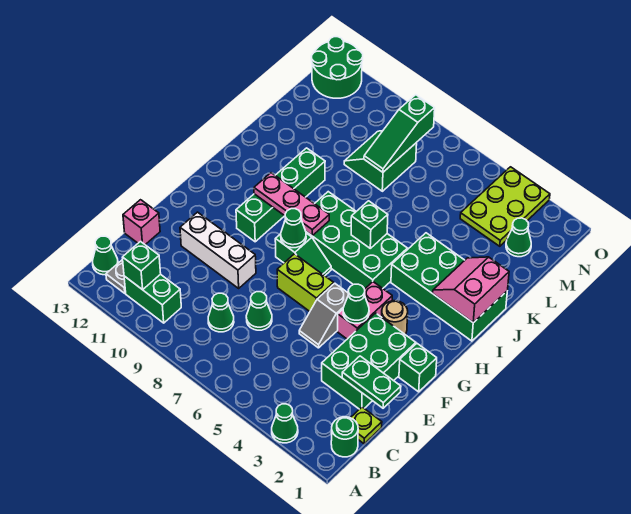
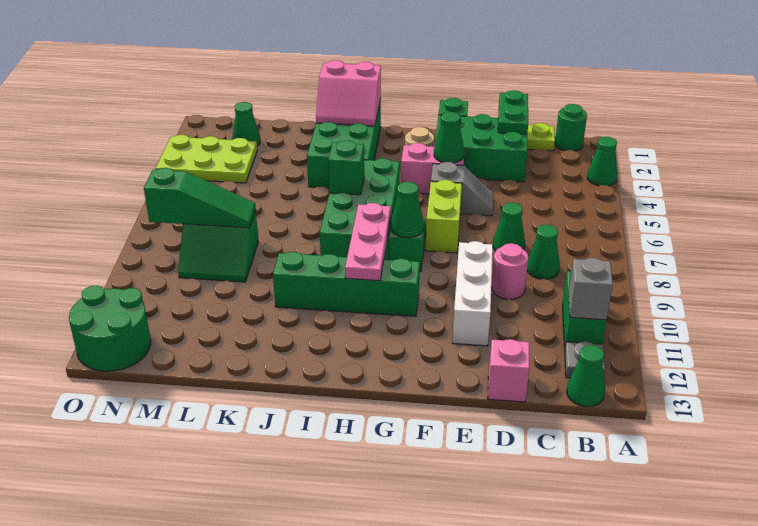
green 1x1 brick [122,242,161,290] -> grey 1x1 brick [568,258,613,320]
none -> pink 1x1 round brick [491,243,528,299]

